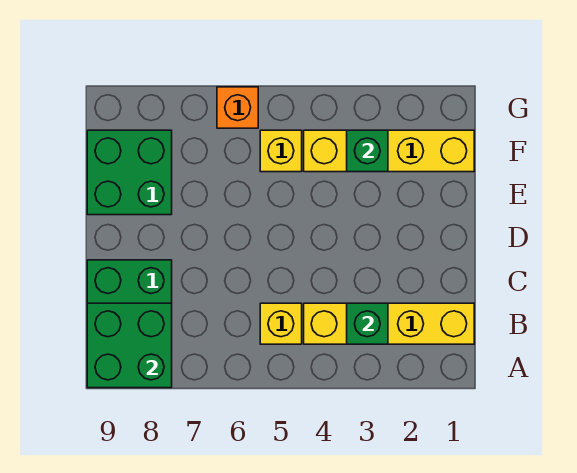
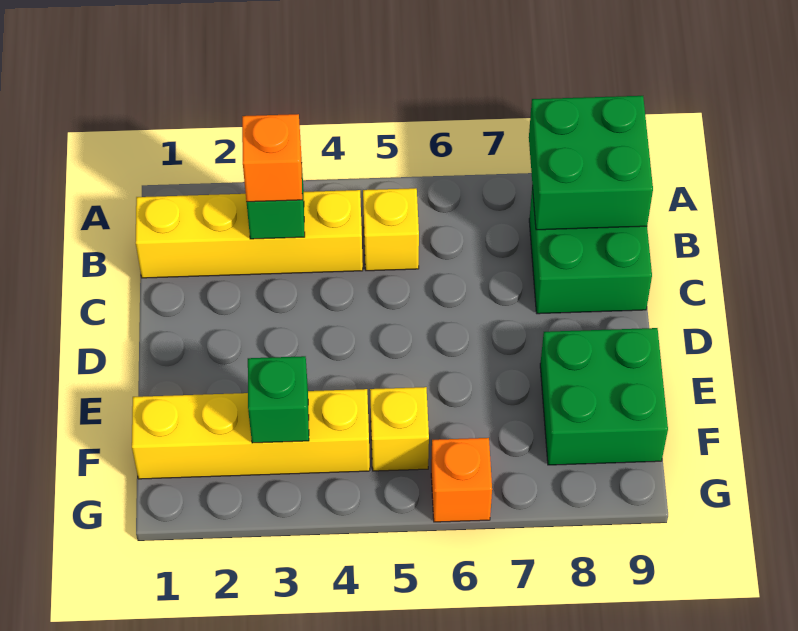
none -> orange 1x1 brick [242,114,302,202]

